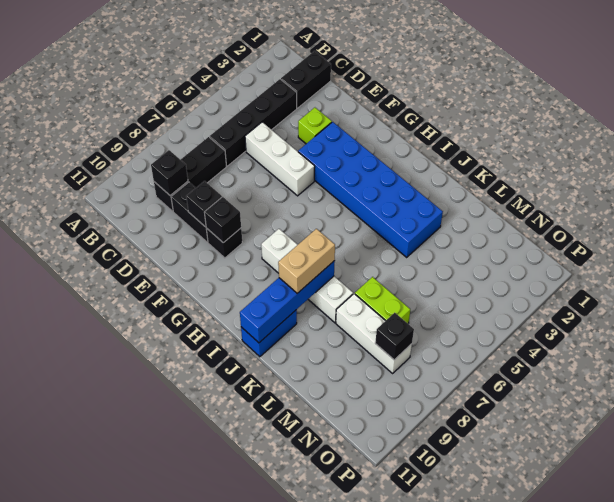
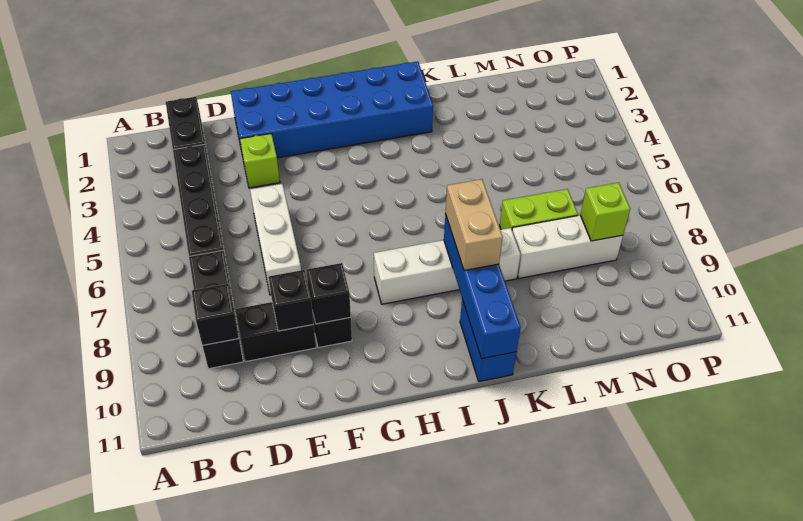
white 1x3 brick [245,122,315,196] -> white 1x3 brick turned to [250,184,301,295]
blue 2x6 brick [298,122,443,257] -> blue 2x6 brick moved to [231,61,433,158]
black 1x1 brick [375,313,414,360] -> lime 1x1 brick [580,183,630,241]

